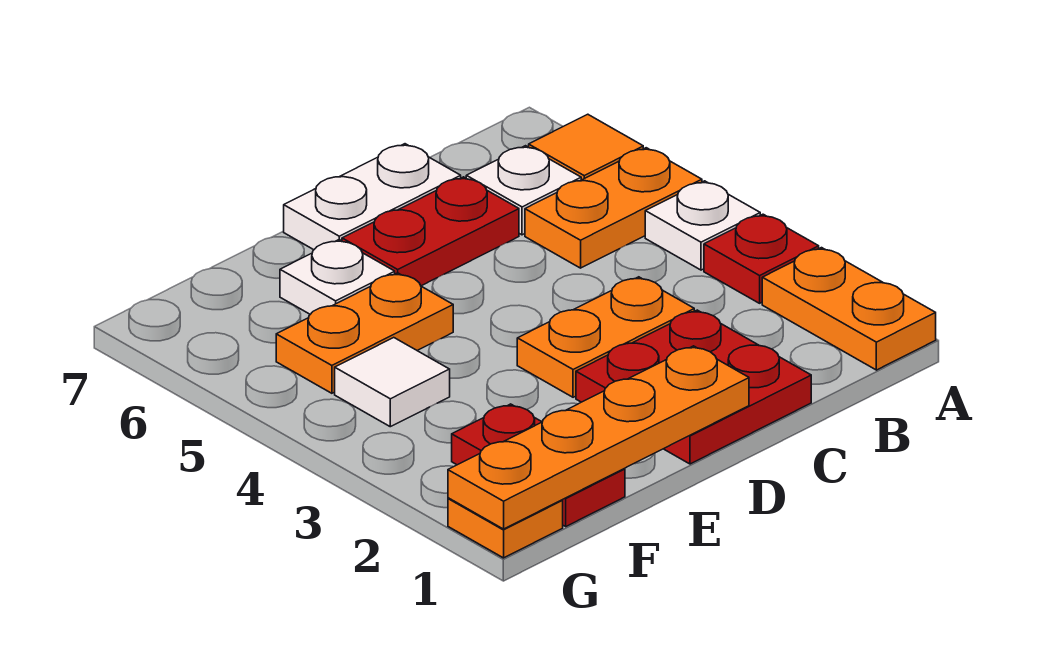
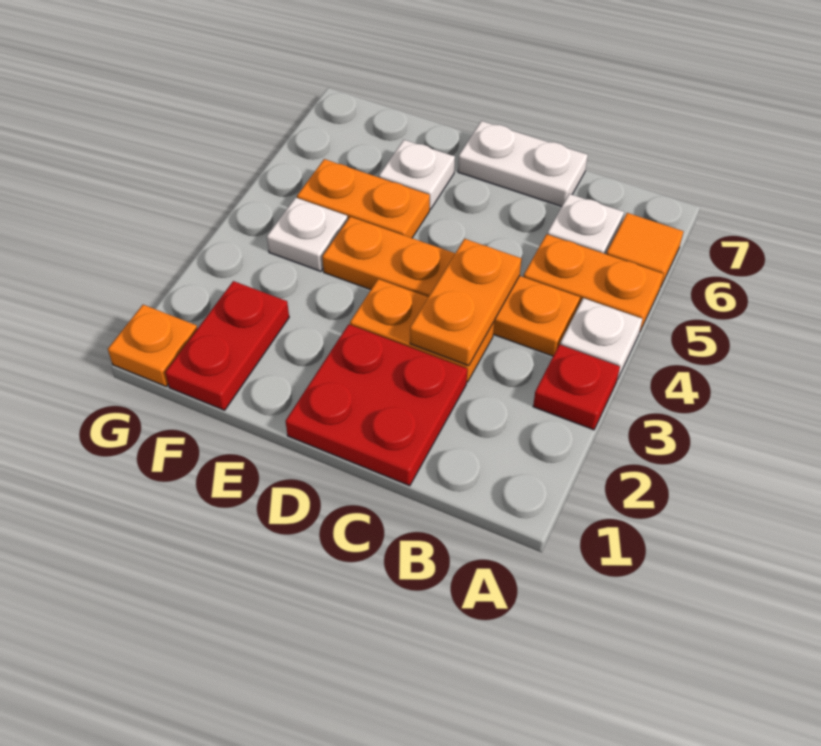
orange 1x2 plate [762,248,936,370] -> orange 1x2 plate moved to [410,239,521,366]
red 1x2 plate [342,177,519,286] -> none
orange 1x4 plate [448,346,749,529] -> orange 1x4 plate moved to [322,217,580,356]
white 1x1 tile [335,338,450,427] -> white 1x1 plate [267,198,348,271]

